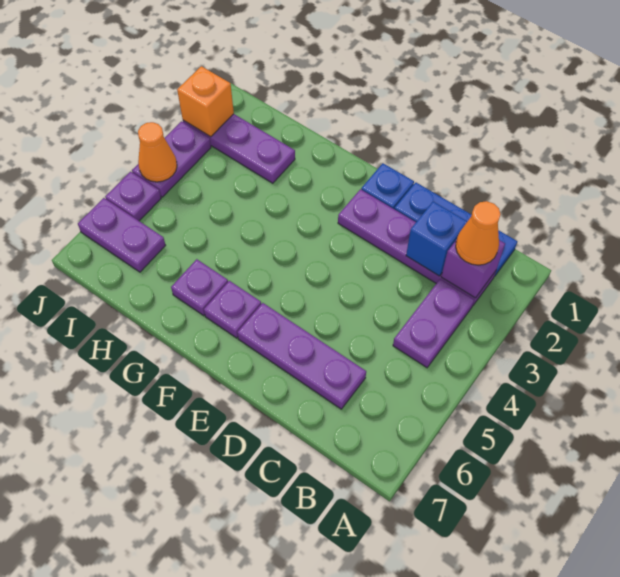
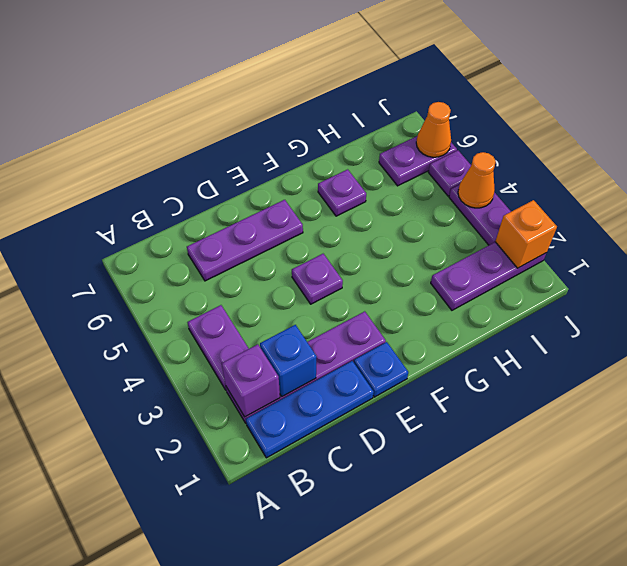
orange 1x1 cone [456,201,501,265] -> orange 1x1 cone moved to [416,102,451,157]
purple 1x1 plate [204,281,261,338] -> purple 1x1 plate moved to [292,254,343,304]

